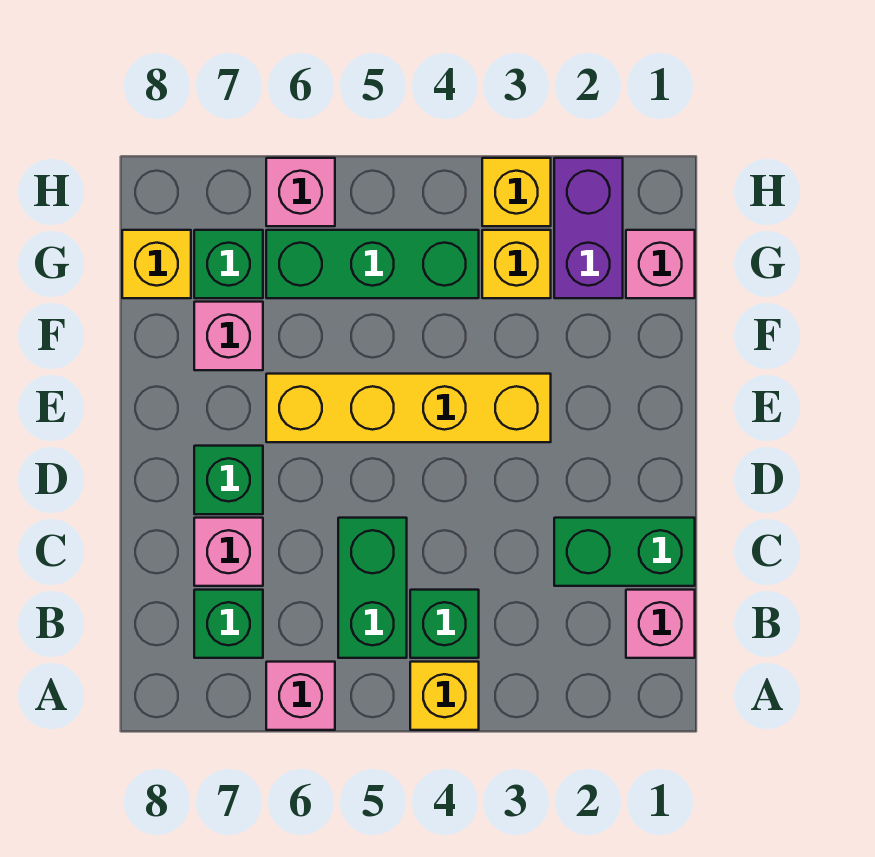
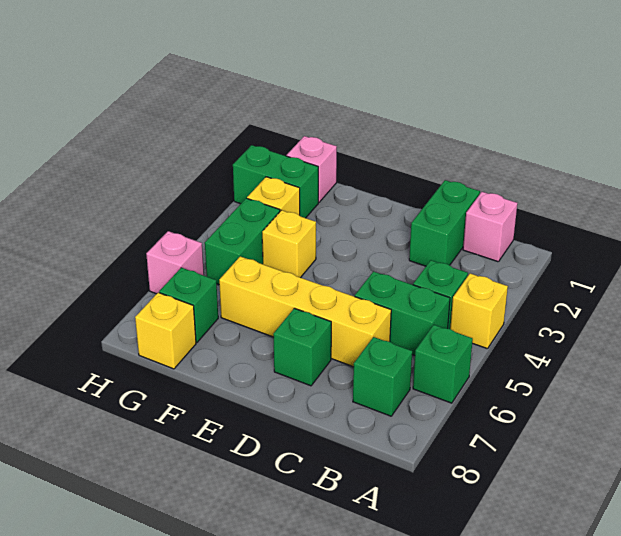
pink 1x1 brick [266,662,335,730] -> green 1x1 brick [413,325,473,403]
pink 1x1 brick [194,518,263,586] -> none
yellow 1x4 brick [266,374,551,442] -> yellow 1x4 brick turned to [219,256,391,367]
pink 1x1 brick [194,302,263,370] -> none
purple 1x2 brick [554,158,623,298] -> green 1x2 brick [233,145,318,218]
green 1x3 brick [266,230,479,298] -> green 1x2 brick [205,198,280,284]
yellow 1x1 brick [482,158,551,226] -> yellow 1x1 brick moved to [262,210,316,278]

